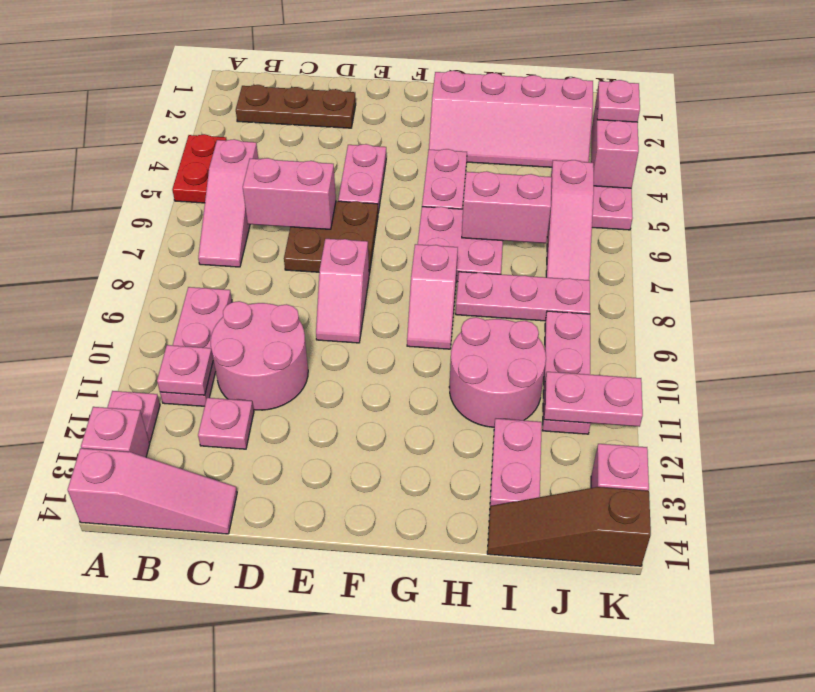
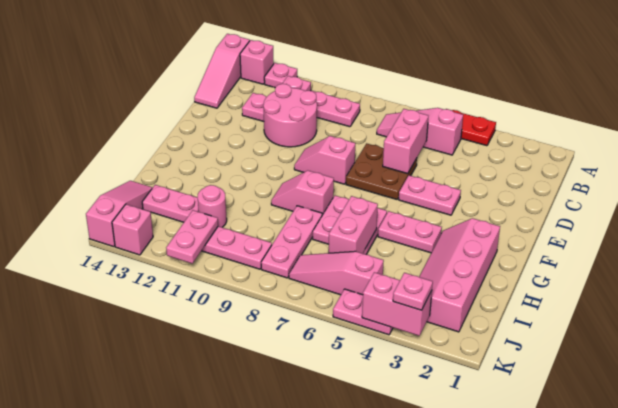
brown 1x3 plate [236,85,356,128] -> none
pink 2x2 round brick [449,317,546,427] -> pink 1x1 round brick [198,185,227,227]
brown 1x3 slope [487,487,651,566] -> pink 1x3 slope [86,181,153,247]

